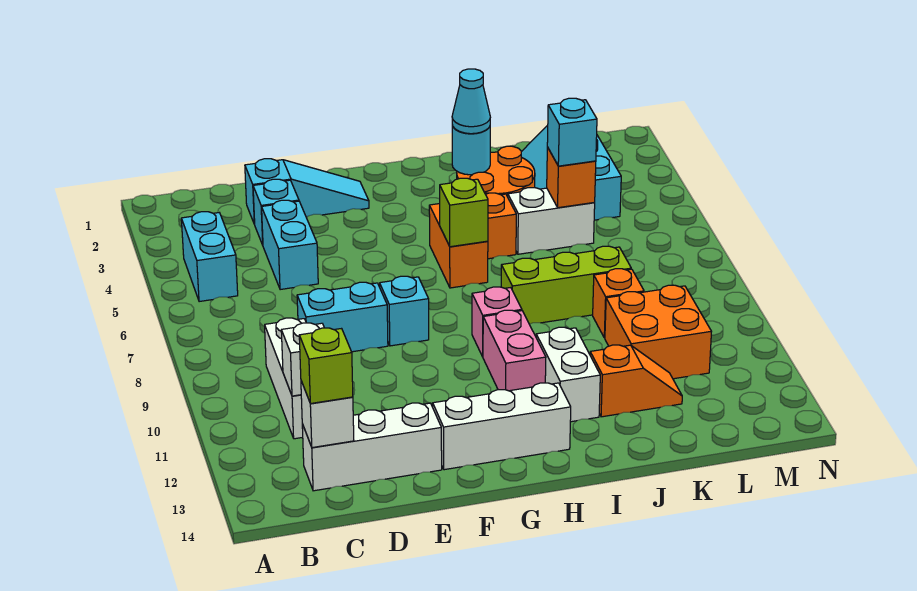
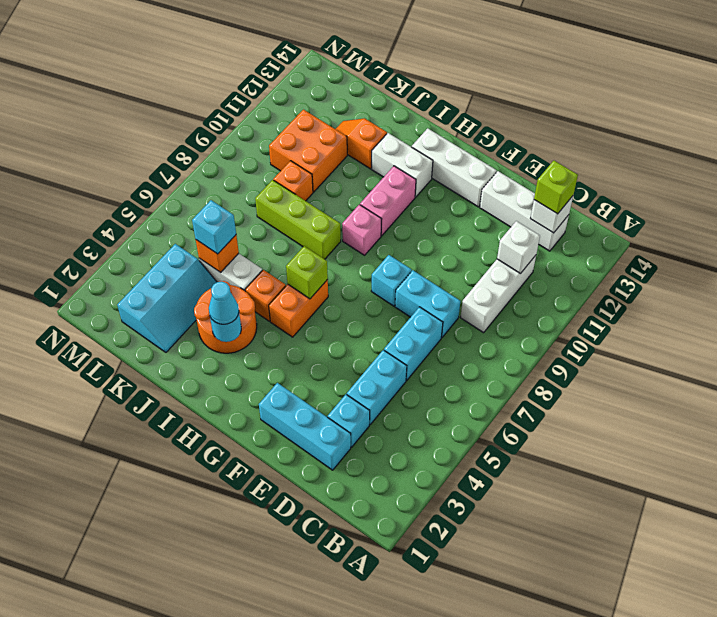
cyan 1x2 brick [181,212,238,302] -> cyan 1x2 brick moved to [384,307,443,380]
cyan 1x3 slope [245,159,369,224] -> cyan 1x3 brick [259,383,351,470]
white 1x2 brick [536,327,600,422] -> white 1x2 brick turned to [371,133,433,197]

